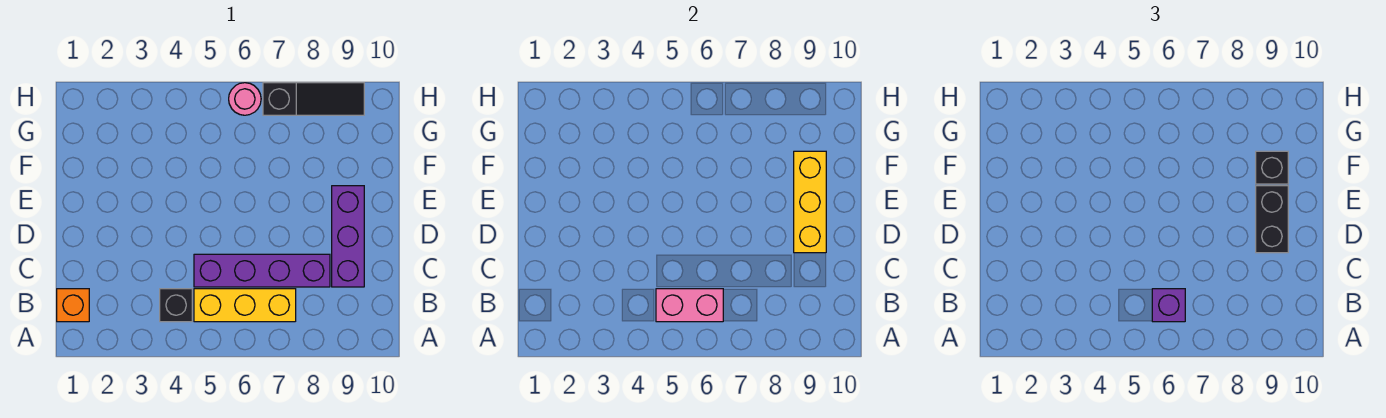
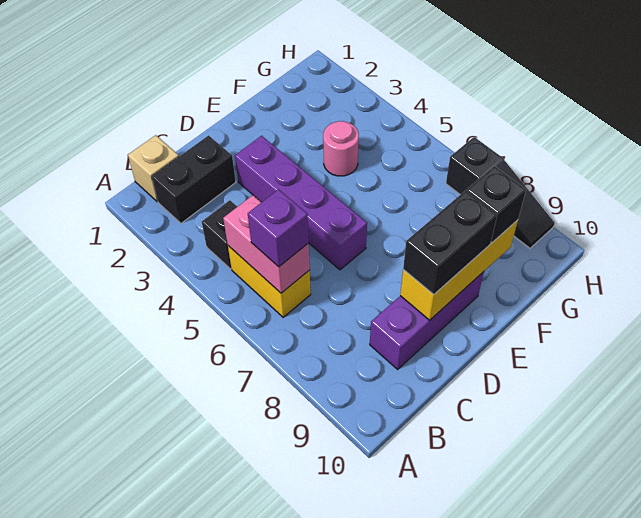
orange 1x1 brick [57,289,89,322] -> tan 1x1 brick [128,135,179,202]
none -> black 1x2 brick [152,135,236,223]
yellow 1x3 brick [194,289,296,322] -> yellow 1x2 brick [228,246,311,317]
purple 1x4 brick [194,254,330,287] -> purple 1x4 brick moved to [235,136,367,270]
pink 1x1 round brick [229,83,261,115] -> pink 1x1 round brick moved to [323,121,359,176]

